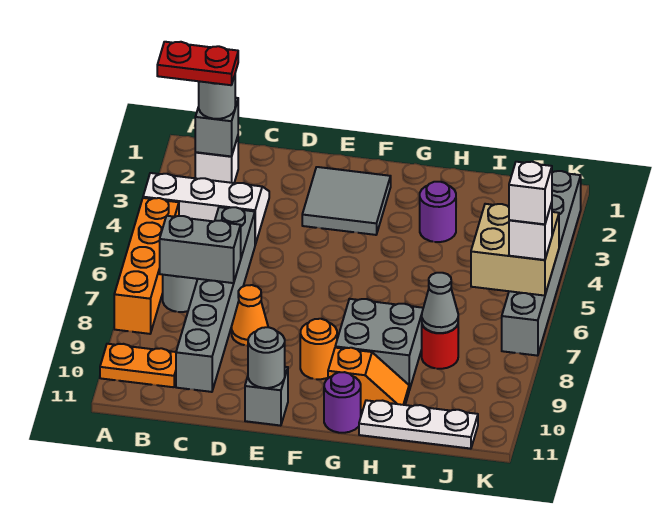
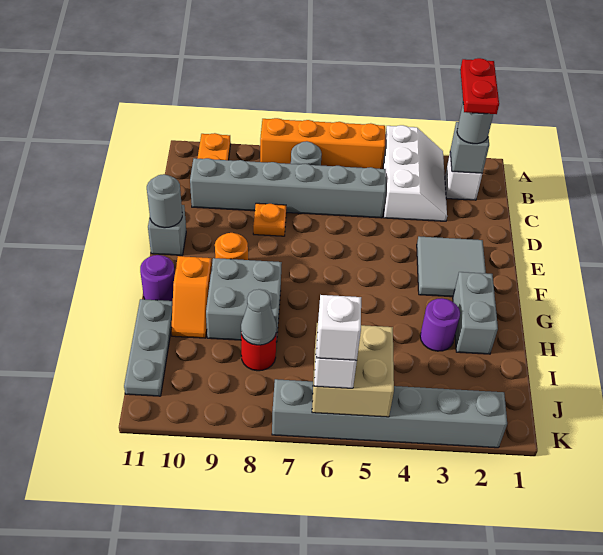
grey 1x2 brick [160,216,241,283] -> grey 1x2 brick moved to [453,272,498,354]
orange 1x1 cone [232,285,268,346] -> orange 1x1 plate [253,203,286,236]
white 1x3 plate [359,400,478,449] -> grey 1x3 plate [124,299,173,396]

